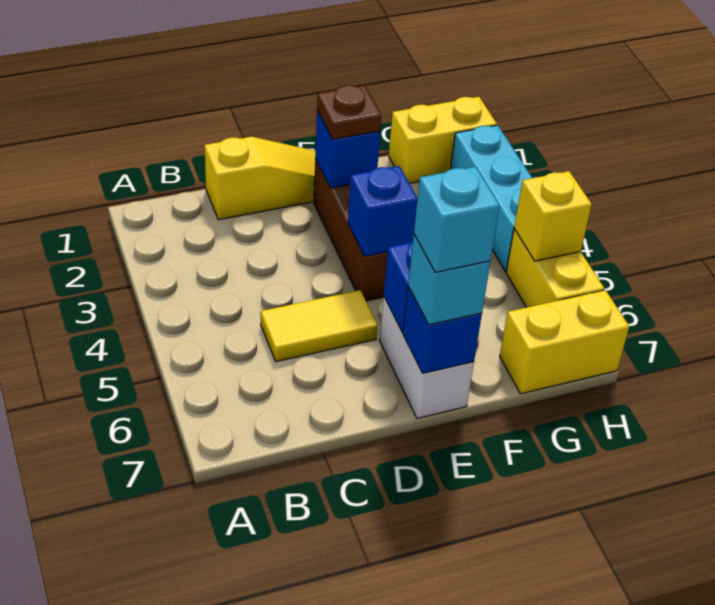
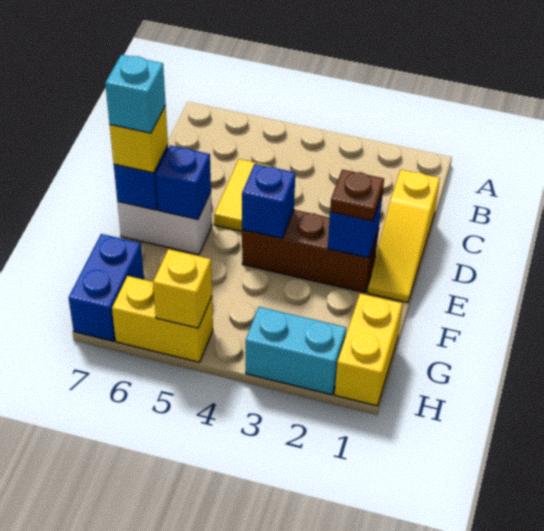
cyan 1x1 brick [408,235,490,325] -> yellow 1x1 brick [110,106,168,173]
yellow 1x2 brick [500,290,629,394] -> blue 1x2 brick [69,234,144,341]
cyan 1x3 brick [451,125,532,271] -> cyan 1x2 brick [246,307,346,395]

